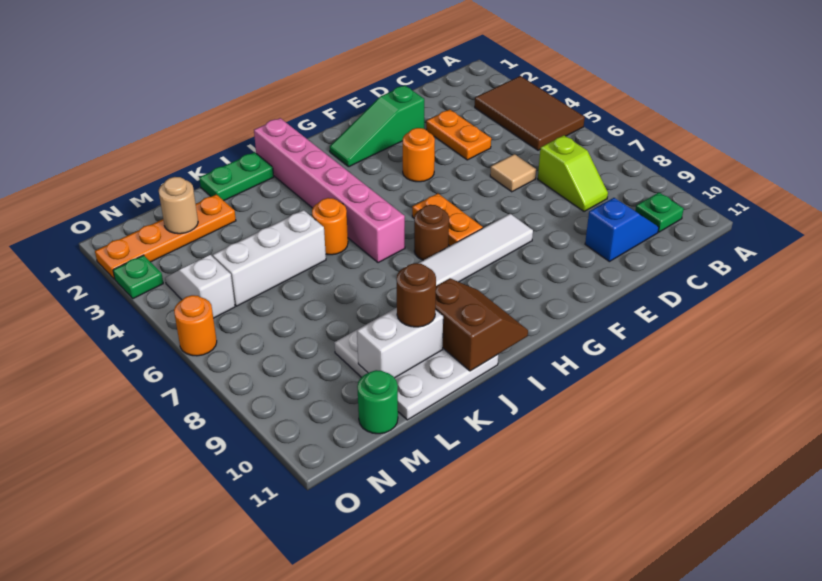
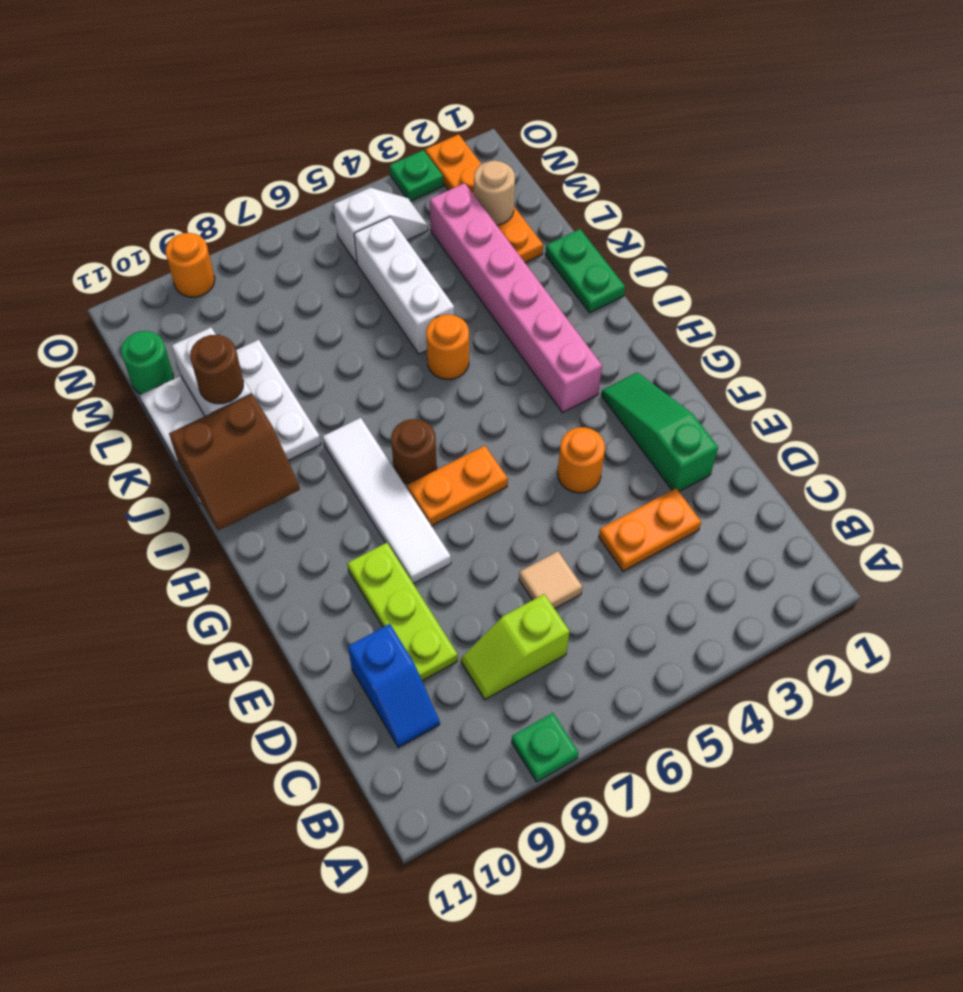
brown 2x3 tile [475,76,585,150] -> none
green 1x1 plate [635,193,684,232] -> green 1x1 plate moved to [512,713,579,782]
none -> lime 1x3 plate [347,543,458,681]
pink 1x6 brick [254,118,405,263] -> pink 1x6 brick turned to [430,183,602,413]
orange 1x1 round brick [174,295,217,356] -> orange 1x1 round brick moved to [165,233,215,297]

